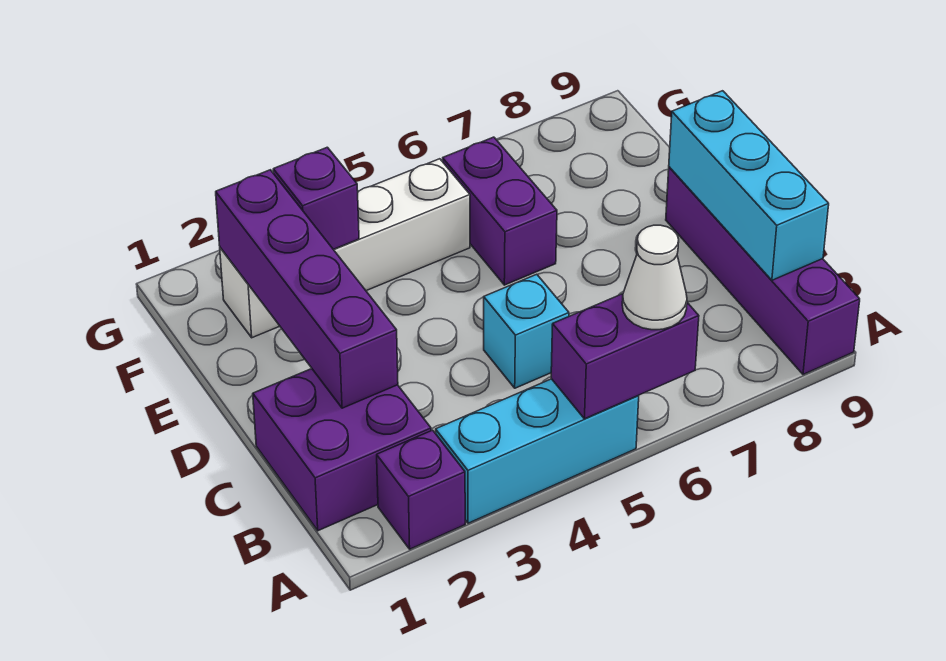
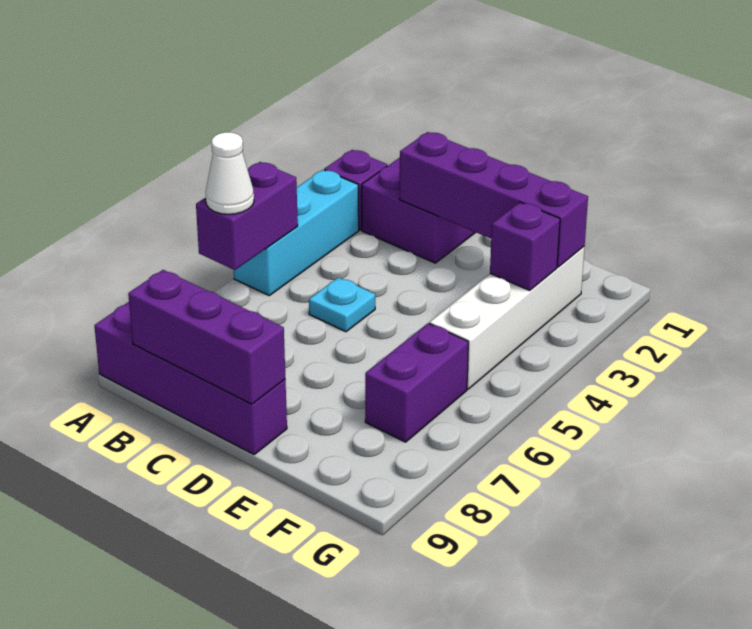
cyan 1x3 brick [669,91,829,280] -> purple 1x3 brick [128,270,285,404]
cyan 1x1 brick [484,274,569,388] -> cyan 1x1 plate [309,277,375,332]
purple 1x2 brick [443,137,557,285] -> purple 1x2 brick turned to [365,323,468,442]

